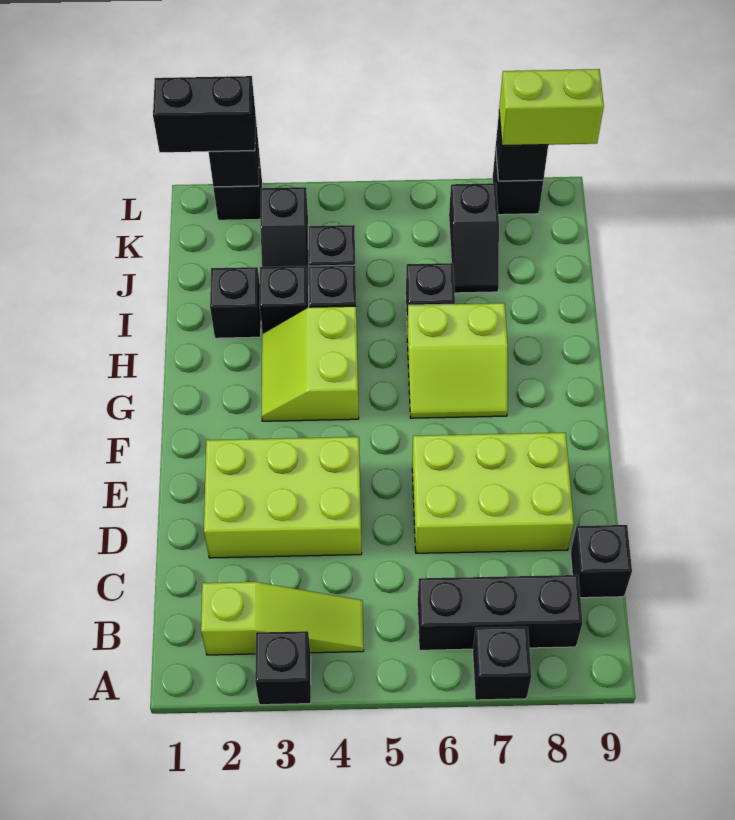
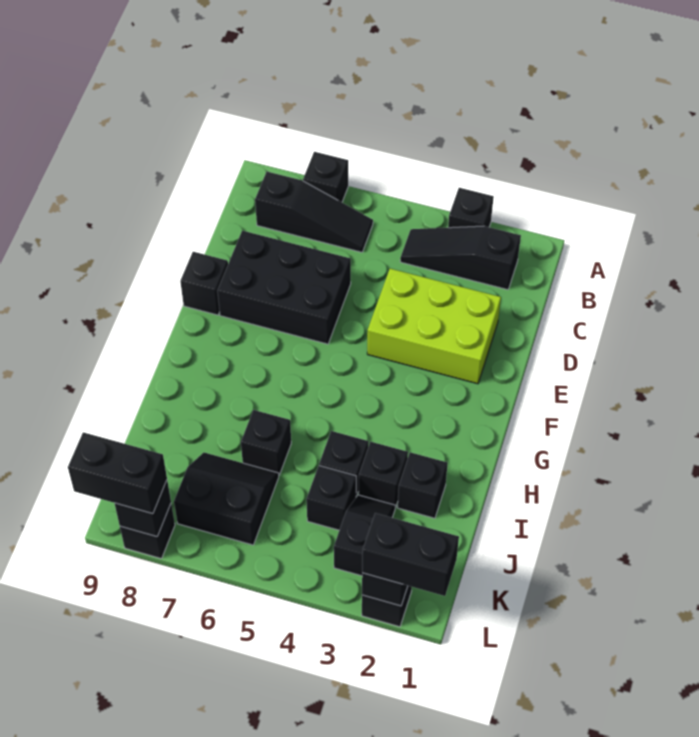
lime 1x3 slope [201,582,364,655] -> black 1x3 slope [400,226,521,290]
black 1x3 brick [418,575,583,650] -> black 1x3 slope [255,171,373,252]
black 1x1 brick [570,525,632,598] -> black 1x1 brick moved to [180,252,228,315]
lime 2x3 brick [412,433,574,553] -> black 2x3 brick [217,231,351,344]
lime 2x2 slope [262,306,359,421] -> none
lime 2x2 slope [407,303,508,418] -> none
black 1x2 slope [449,183,499,293] -> black 2x2 slope [174,453,279,545]
lime 1x2 brick [499,69,604,146] -> black 1x2 brick [68,432,167,514]

